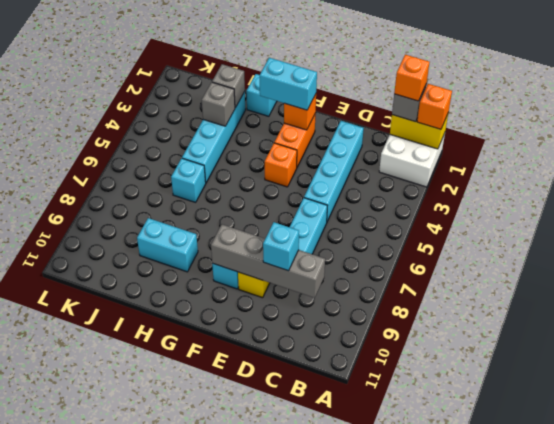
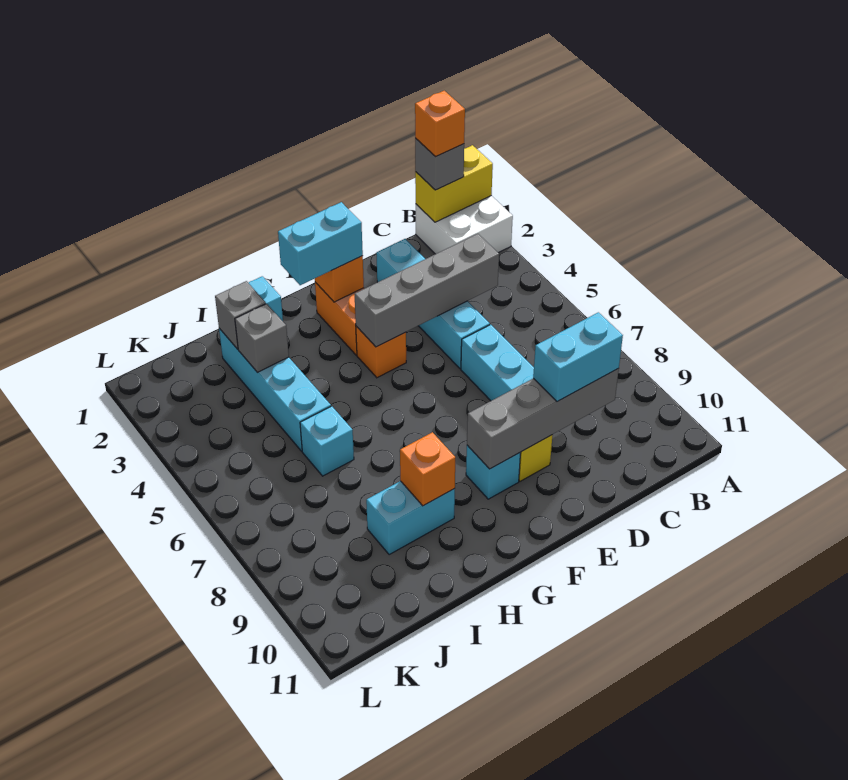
orange 1x1 brick [417,84,452,129] -> orange 1x1 brick moved to [400,432,455,506]
none -> grey 1x4 brick [355,234,499,347]
cyan 1x1 brick [263,222,299,271] -> cyan 1x2 brick [533,312,623,402]

